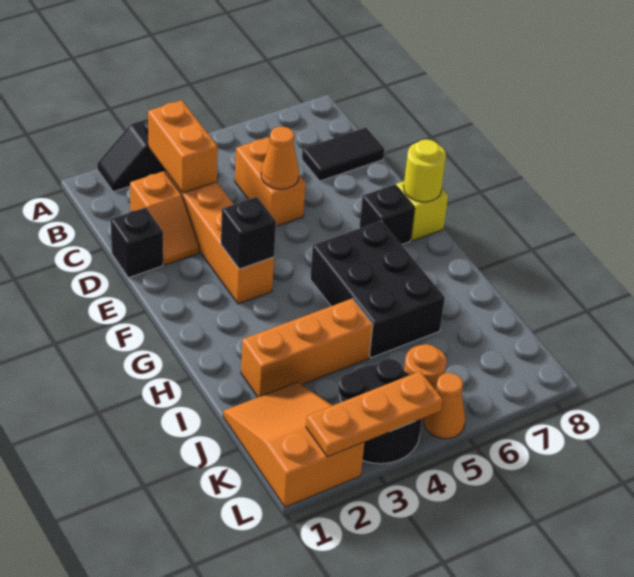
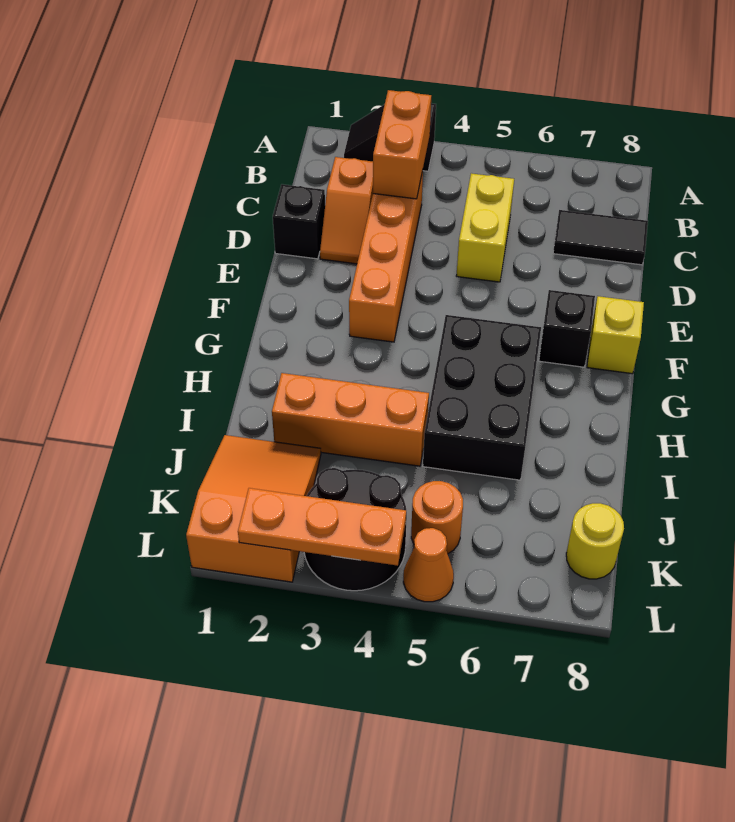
orange 1x2 brick [235,137,306,226] -> yellow 1x2 brick [456,173,514,282]
orange 1x1 cone [261,127,299,189] -> none
black 1x1 brick [221,197,276,269] -> none
yellow 1x1 round brick [404,139,446,202] -> yellow 1x1 round brick moved to [566,503,624,579]

